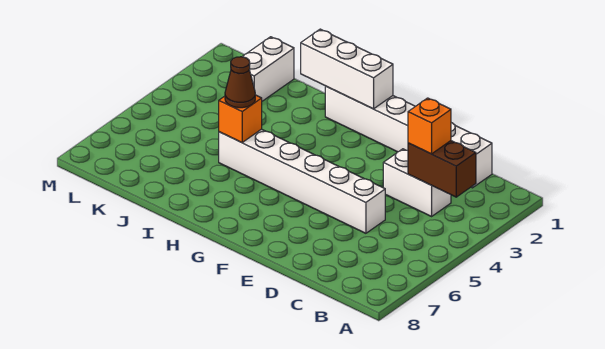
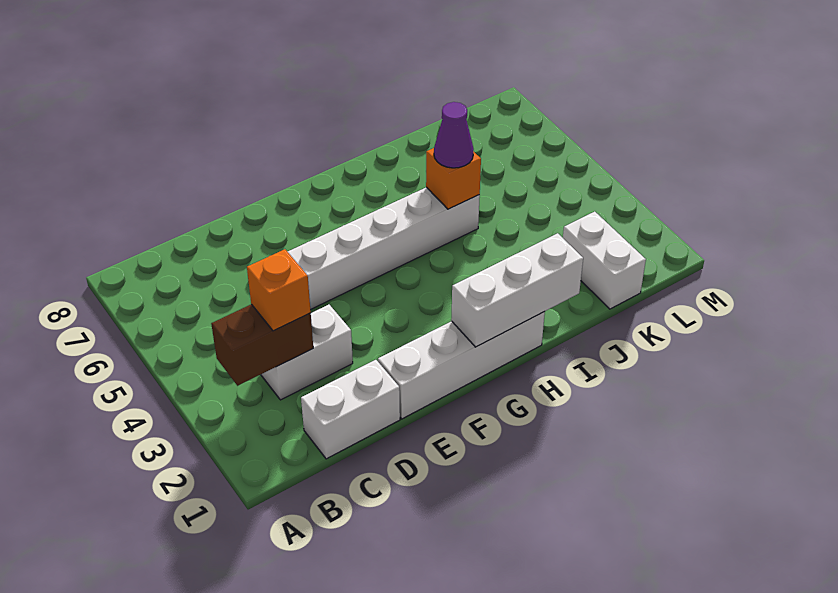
brown 1x1 cone [225,57,255,108] -> purple 1x1 cone [434,102,474,168]

